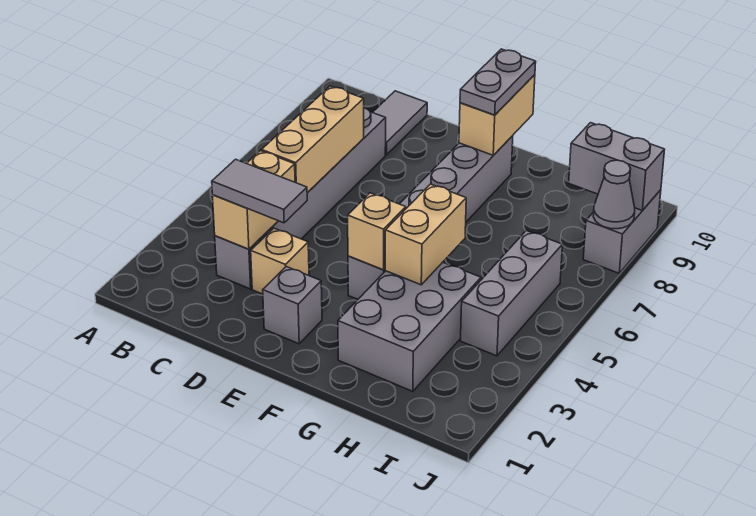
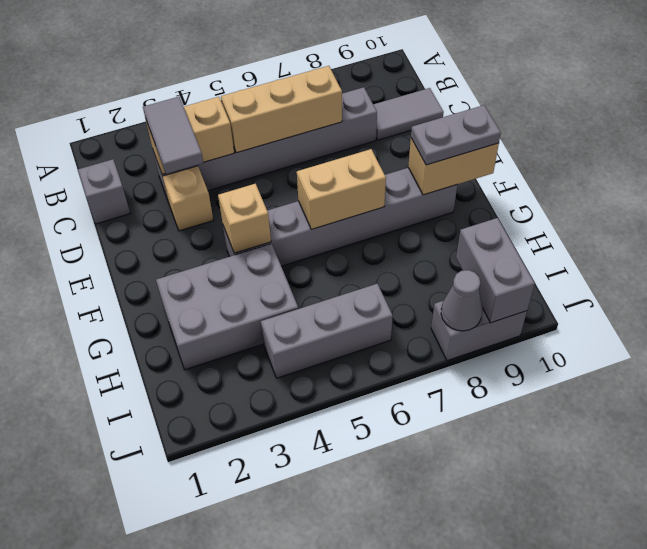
grey 1x1 brick [263,267,322,344] -> grey 1x1 brick moved to [78,159,130,224]
tan 1x2 brick [385,184,466,285] -> tan 1x2 brick moved to [297,149,386,229]

